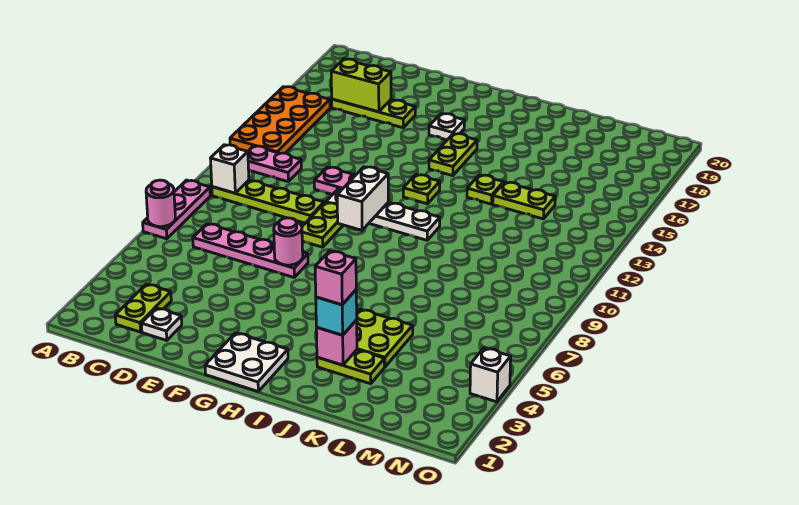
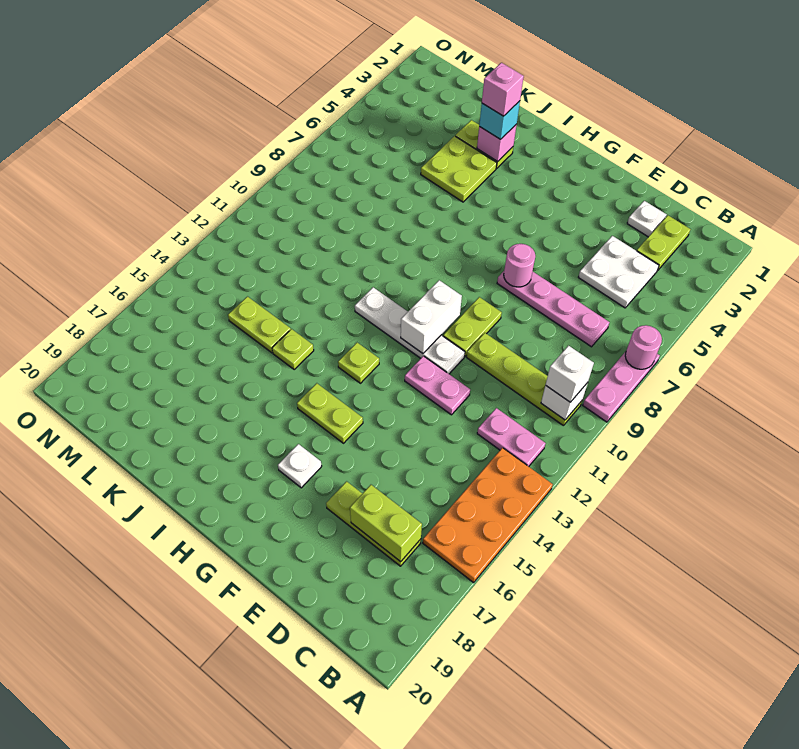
white 2x2 plate [205,333,288,391] -> white 2x2 plate moved to [578,236,659,308]
lime 1x2 plate [429,134,477,176] -> lime 1x2 plate turned to [297,383,363,443]
white 1x1 brick [470,348,511,402] -> white 1x1 brick moved to [546,346,594,402]

